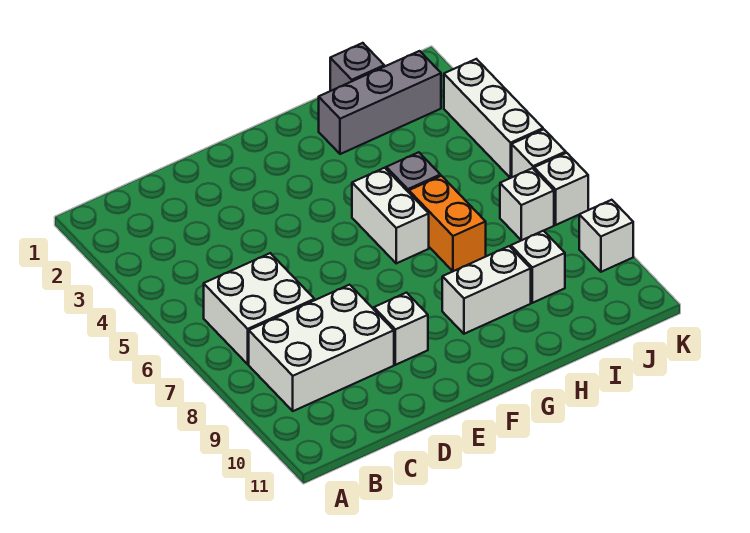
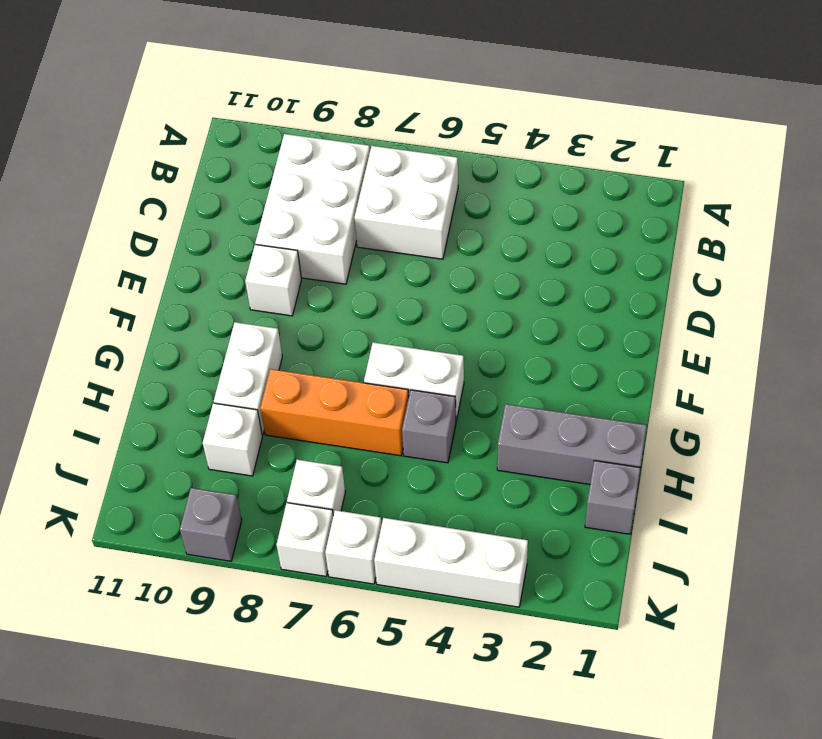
grey 1x3 brick [319,51,441,154] -> grey 1x3 brick turned to [497,404,647,484]
orange 1x2 brick [409,176,486,271] -> orange 1x3 brick [260,369,409,456]
white 1x1 brick [579,200,633,272] -> grey 1x1 brick [180,488,242,561]

